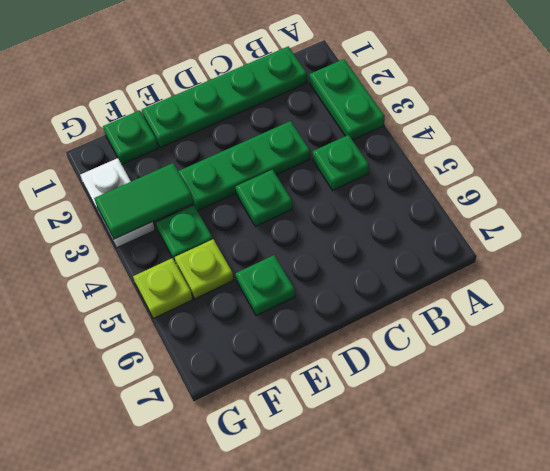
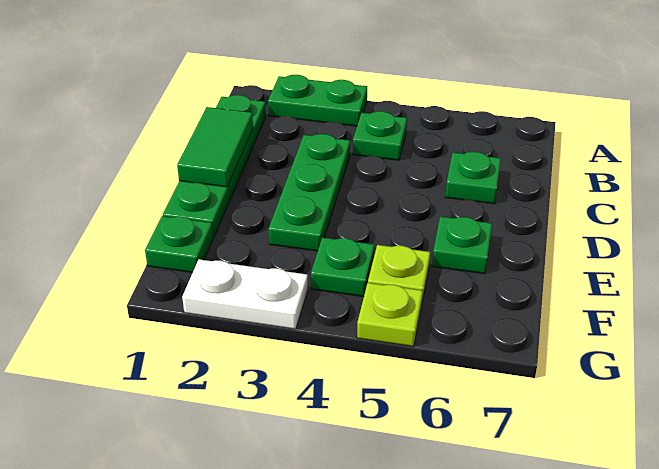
green 1x1 plate [236,170,292,226] -> green 1x1 plate moved to [445,152,501,204]
green 1x2 tile [94,163,193,239] -> green 1x2 tile moved to [177,107,253,187]

